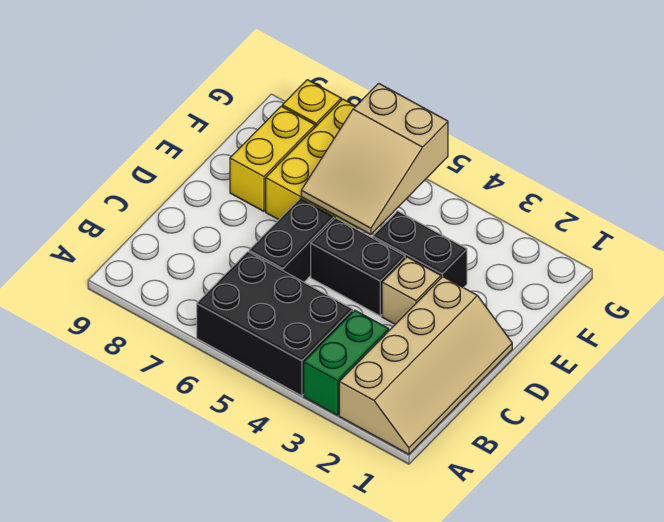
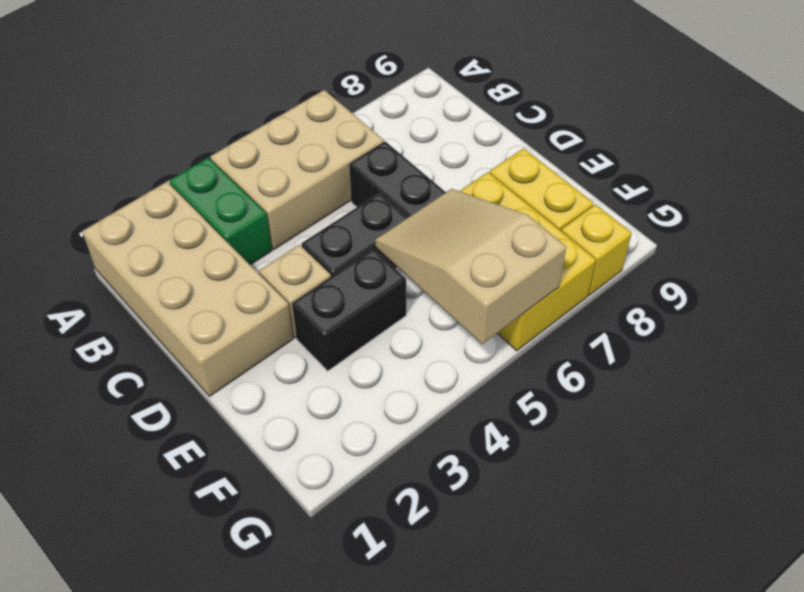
tan 2x4 slope [339,277,512,454] -> tan 2x4 brick [82,182,293,396]
black 2x3 brick [197,252,353,396] -> tan 2x3 brick [210,90,384,249]

